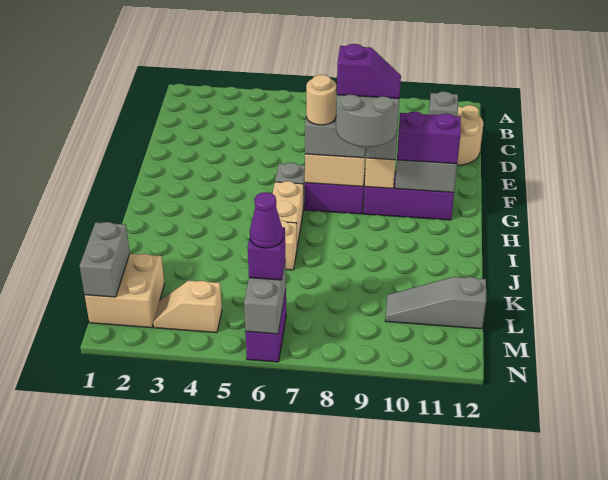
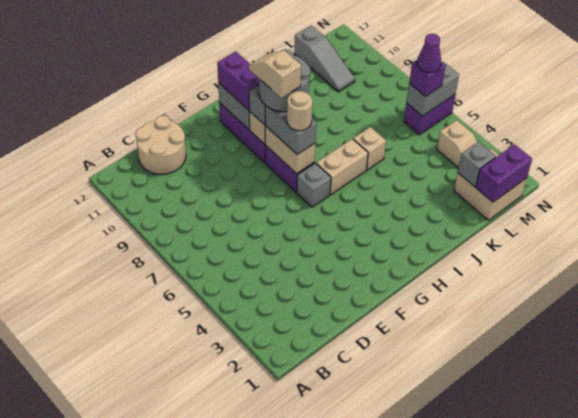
grey 1x1 brick [429,91,458,116] -> grey 1x1 brick moved to [458,142,496,187]
purple 1x2 slope [337,44,401,98] -> tan 1x2 slope [249,50,301,98]
grey 1x2 brick [80,222,130,297] -> purple 1x2 brick [476,144,532,202]

